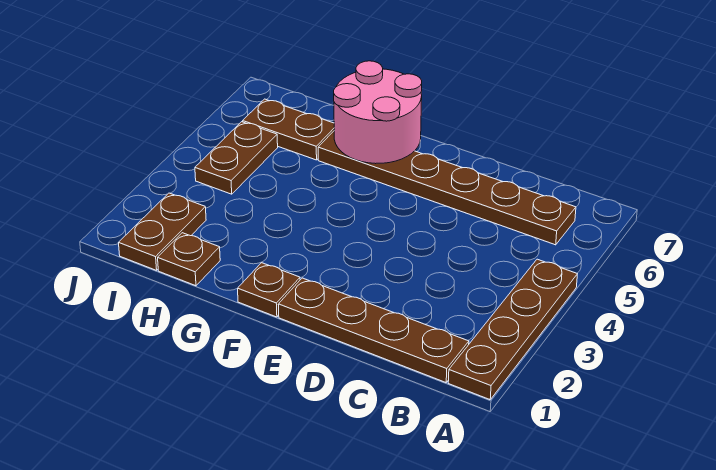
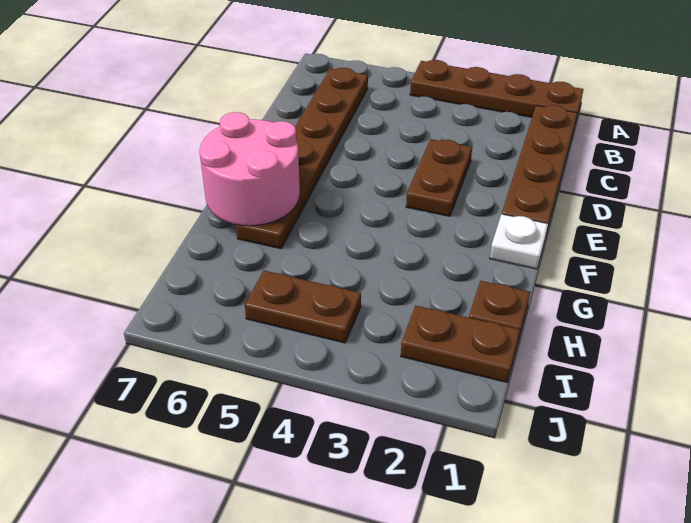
brown 1x1 plate [238,263,300,317] -> white 1x1 plate [490,214,548,269]
brown 1x2 plate [243,99,334,160] -> brown 1x2 plate moved to [406,139,472,216]

